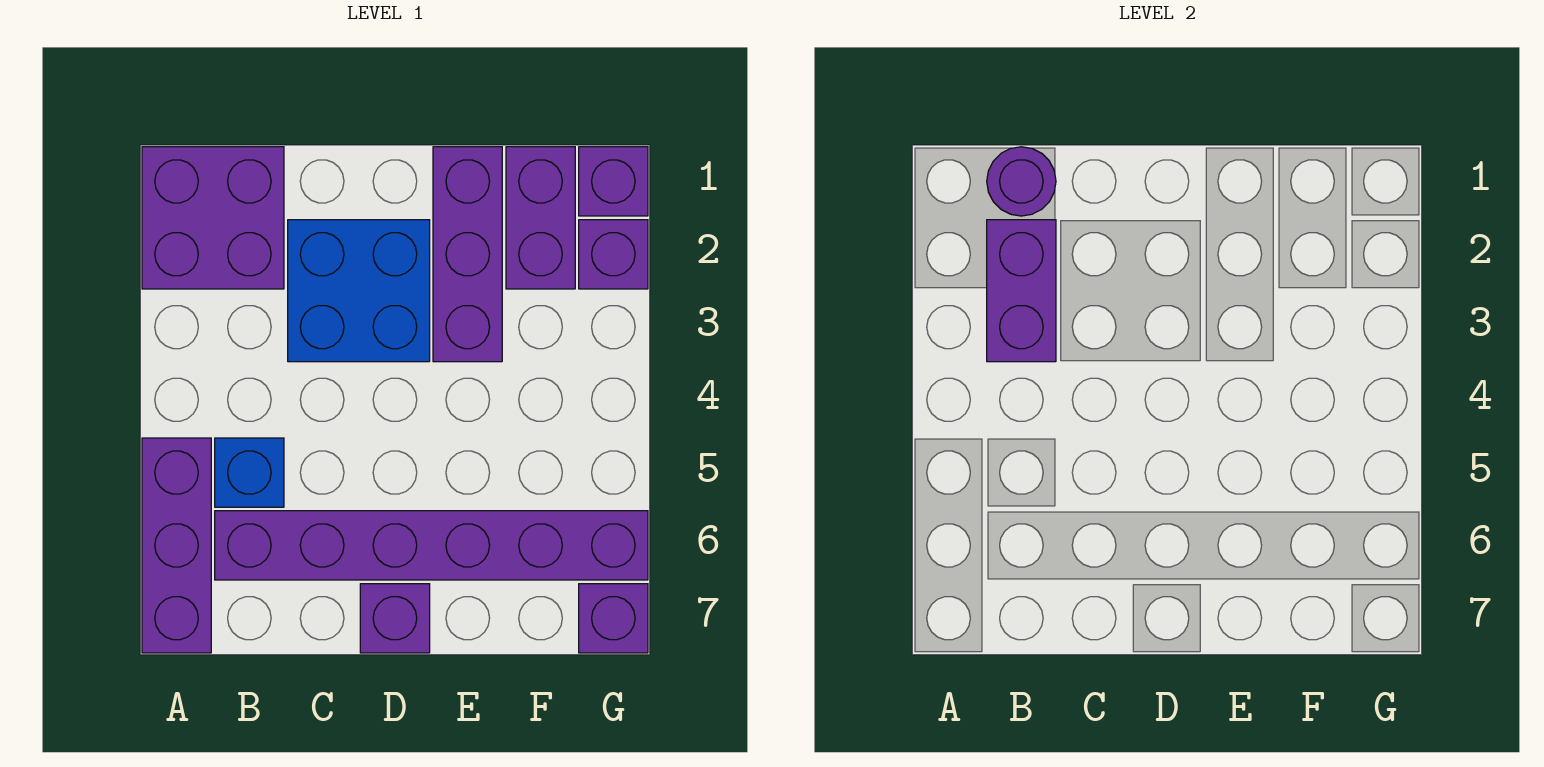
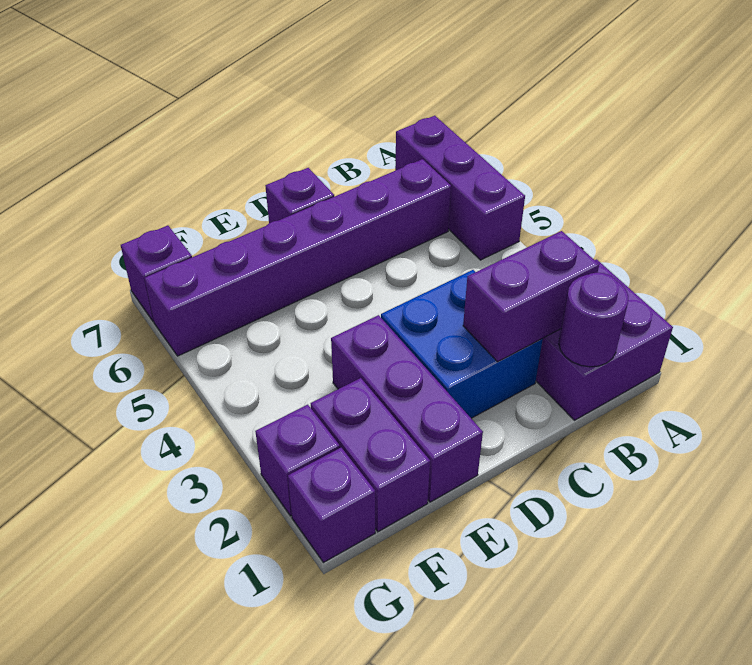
purple 1x2 brick [987,220,1056,362] -> purple 1x2 brick turned to [463,231,599,362]
blue 1x1 brick [215,438,284,507] -> none

